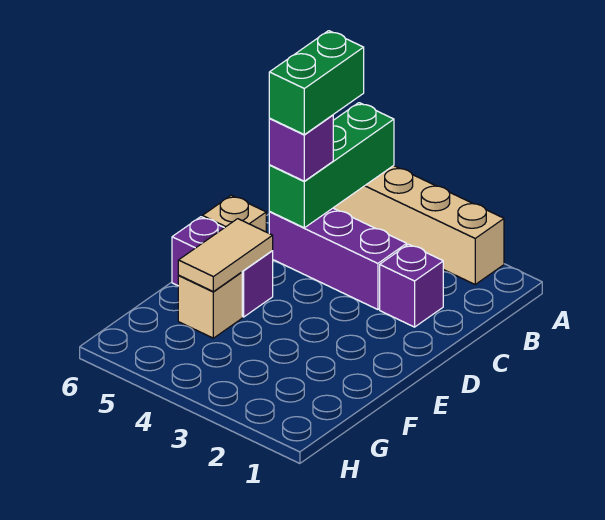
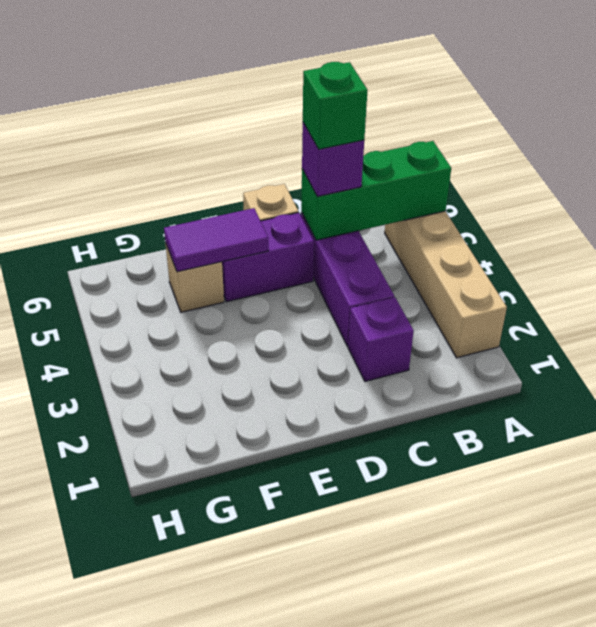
green 1x2 brick [269,31,364,135] -> green 1x1 brick [303,62,368,149]
purple 1x2 brick [172,217,273,317] -> purple 1x2 brick turned to [222,213,314,302]
tan 1x2 tile [178,219,273,292] -> purple 1x2 tile [164,208,268,272]

